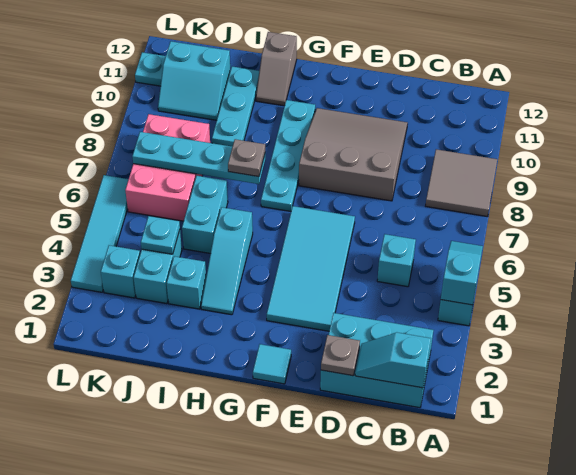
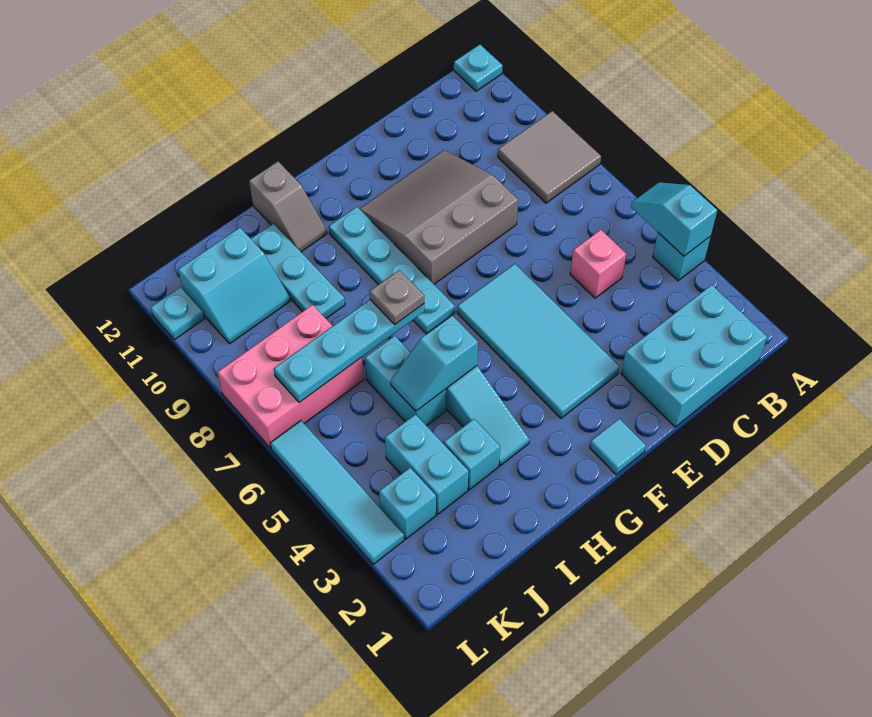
cyan 1x2 slope [355,332,431,388] -> cyan 1x2 slope moved to [390,316,478,411]
cyan 1x1 brick [377,234,416,287] -> pink 1x1 brick [570,230,626,298]
grey 1x1 plate [321,335,360,376] -> none
cyan 1x1 plate [141,216,180,254] -> cyan 1x1 plate moved to [454,45,502,91]
pink 2x3 brick [125,114,210,221] -> pink 2x3 brick turned to [218,305,364,448]

